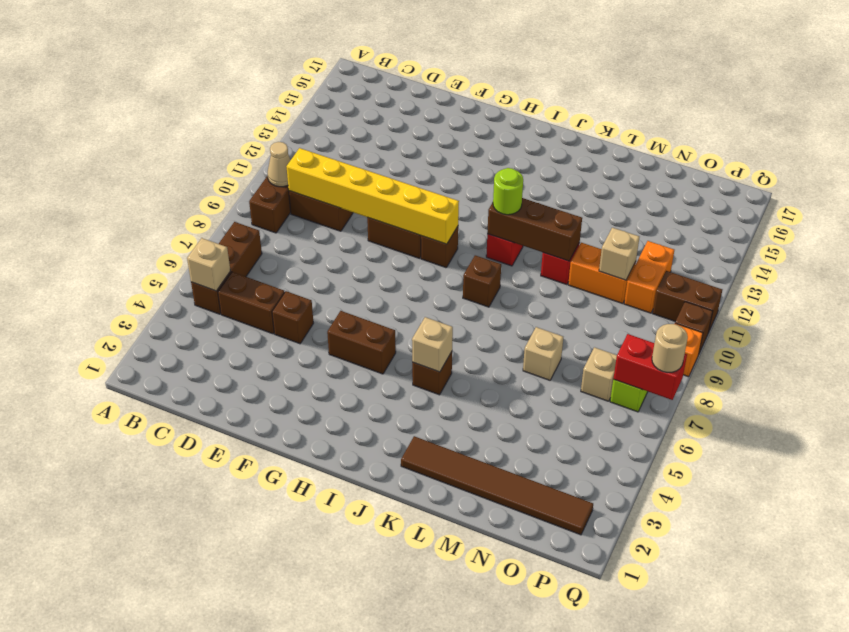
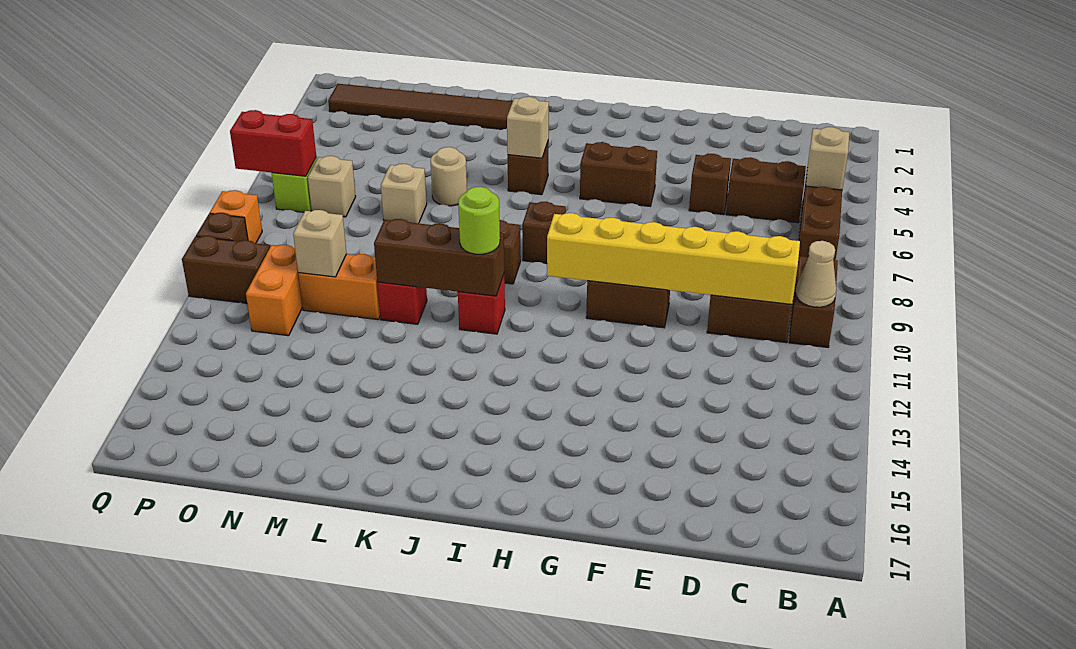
brown 1x1 brick [421,226,458,268] -> brown 1x1 brick moved to [522,202,566,263]
tan 1x1 round brick [652,324,688,372] -> tan 1x1 round brick moved to [431,147,467,206]

